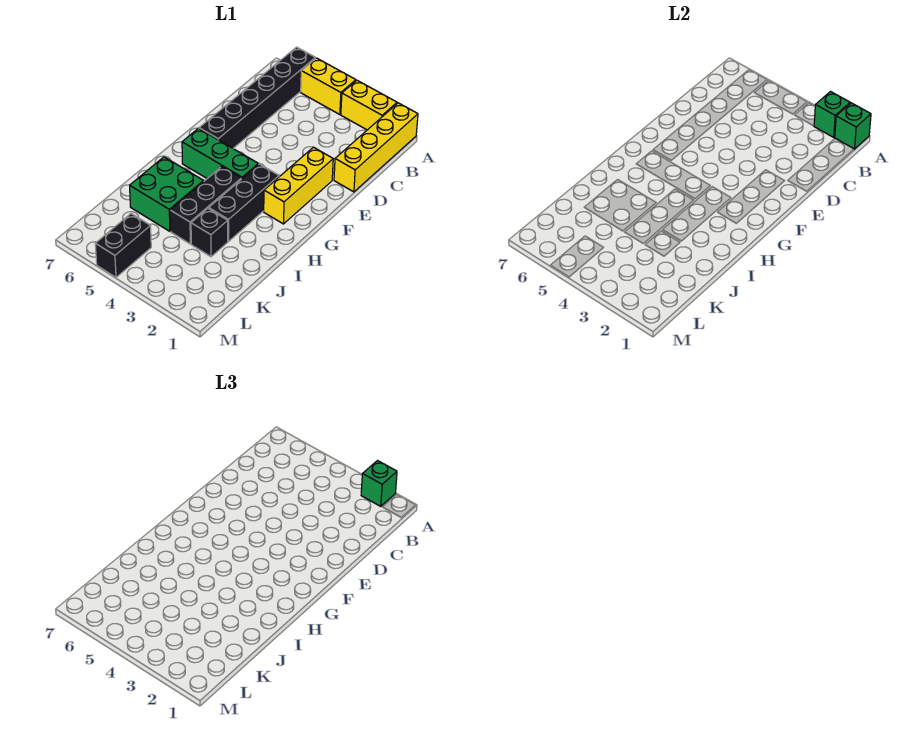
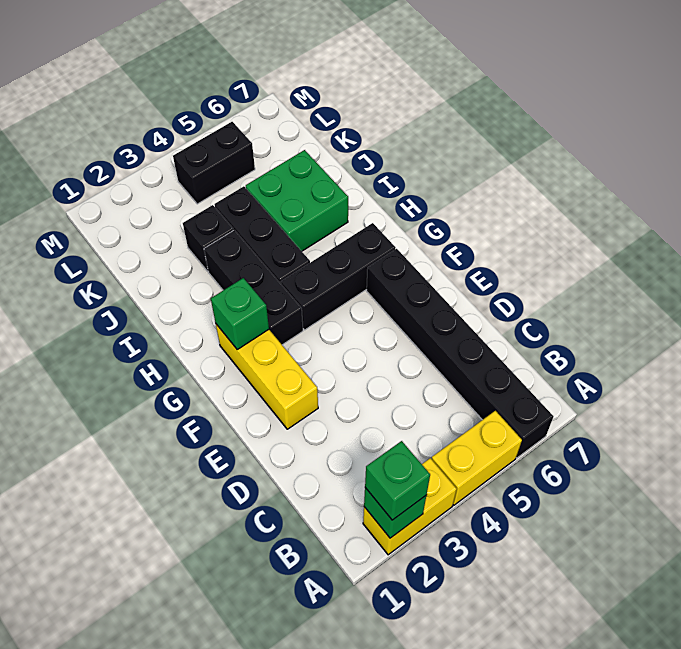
yellow 1x4 brick [334,103,418,192] -> none
green 1x1 brick [835,103,871,149] -> green 1x1 brick moved to [211,278,269,350]
green 1x3 brick [182,128,258,179] -> black 1x3 brick [281,223,396,330]
black 1x2 brick [95,214,151,277] -> black 1x2 brick turned to [173,122,255,204]

